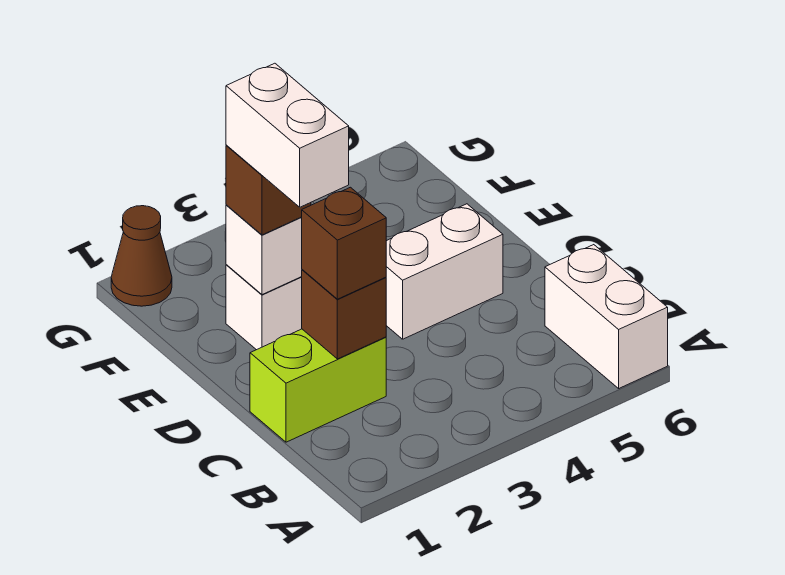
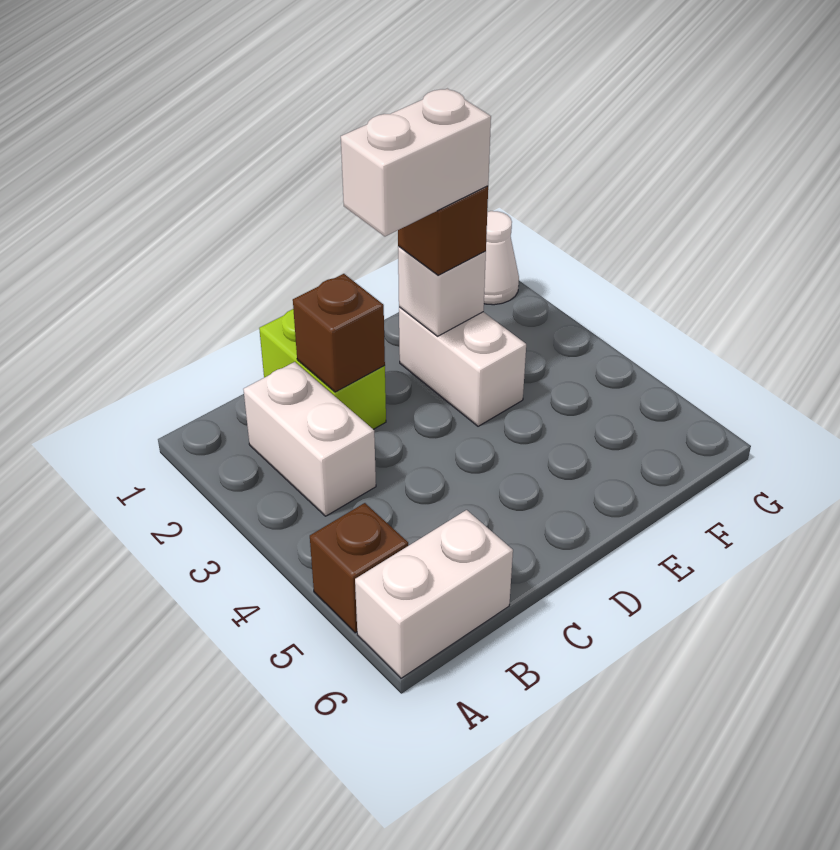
brown 1x1 brick [302,187,386,299] -> brown 1x1 brick moved to [310,503,408,633]
white 1x2 brick [386,204,503,339] -> white 1x2 brick moved to [243,362,376,516]
brown 1x1 cone [111,206,172,306] -> white 1x1 cone [484,211,519,305]

